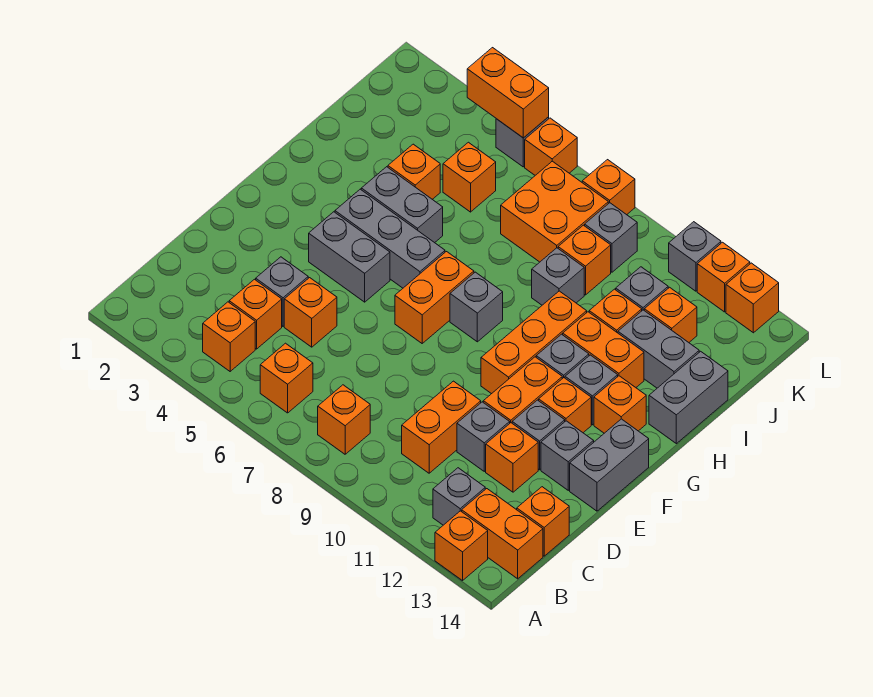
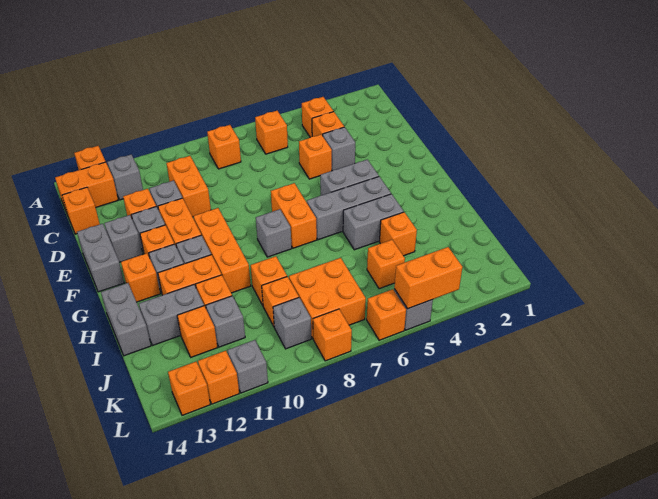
grey 1x1 brick [532,248,584,305] -> orange 1x1 brick [251,256,287,305]

